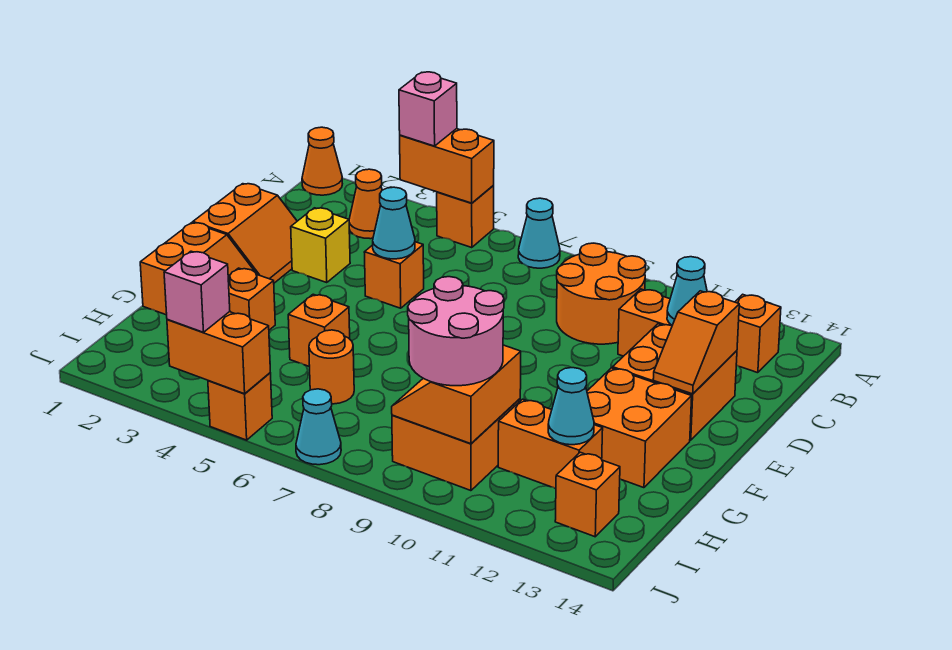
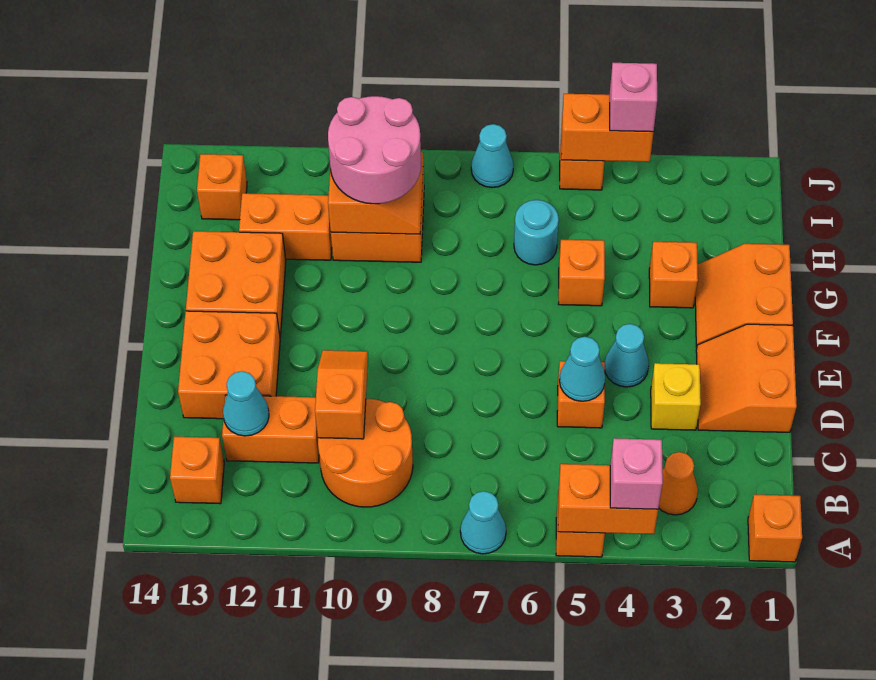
orange 1x1 cone [302,127,342,195] -> orange 1x1 brick [748,495,802,562]
orange 1x2 slope [653,291,739,394] -> orange 1x2 slope moved to [315,350,368,439]
orange 1x1 round brick [309,330,354,404] -> cyan 1x1 round brick [514,200,559,265]
cyan 1x1 cone [548,368,594,445] -> cyan 1x1 cone moved to [605,324,649,387]

